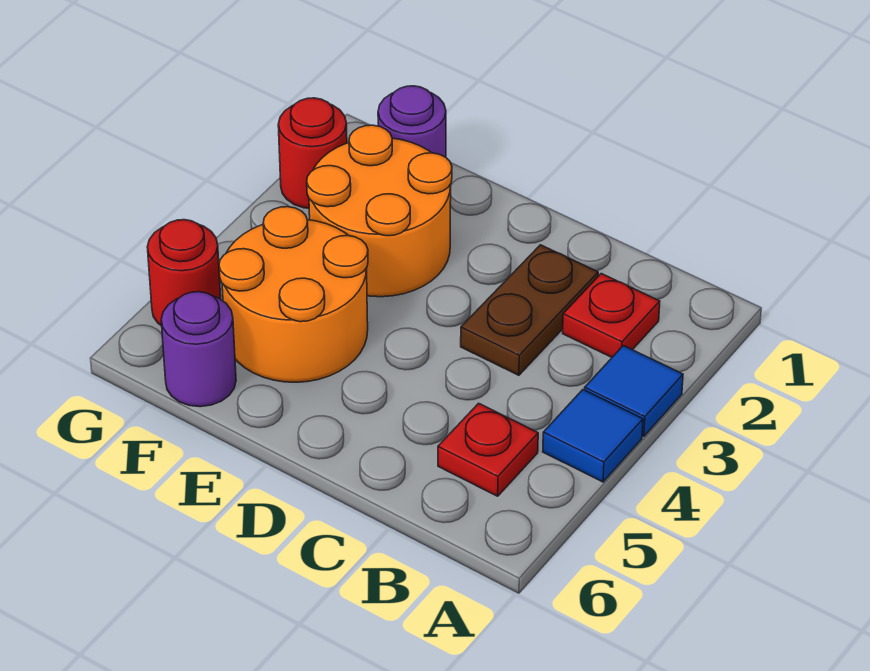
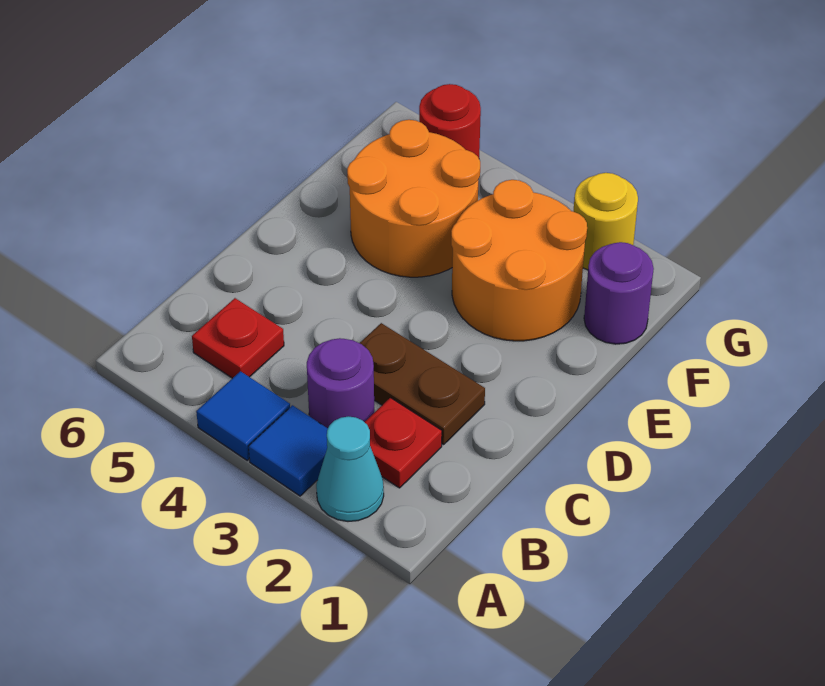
none -> cyan 1x1 cone [316,416,384,521]
purple 1x1 round brick [161,292,236,407] -> purple 1x1 round brick moved to [307,338,374,428]
red 1x1 round brick [278,98,347,208] -> yellow 1x1 round brick [573,173,638,270]

